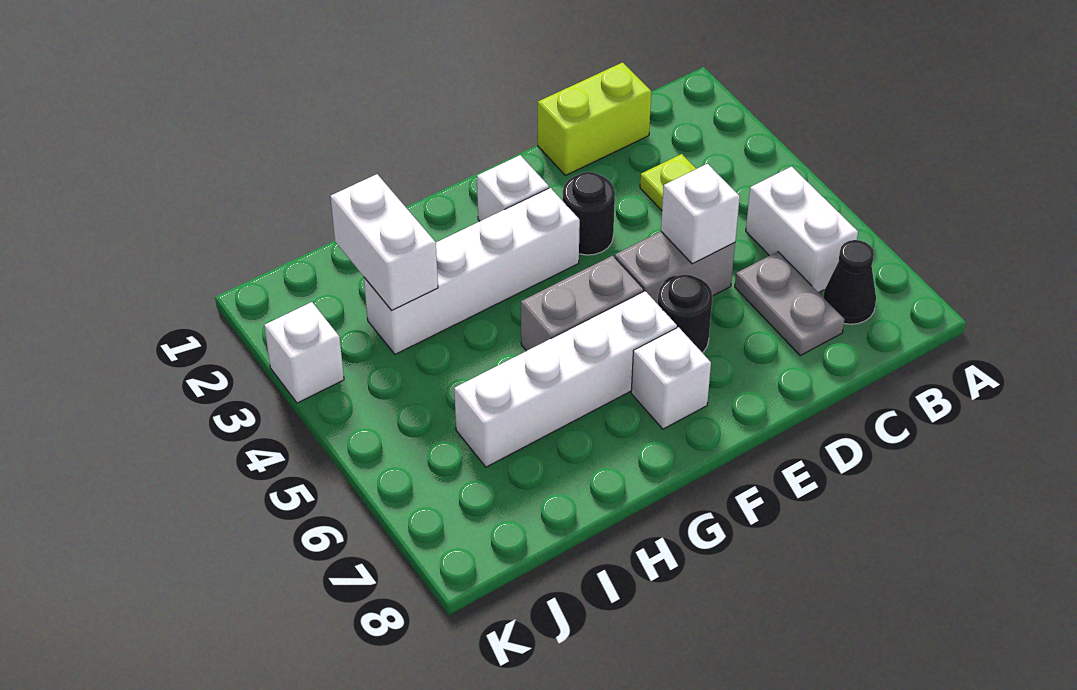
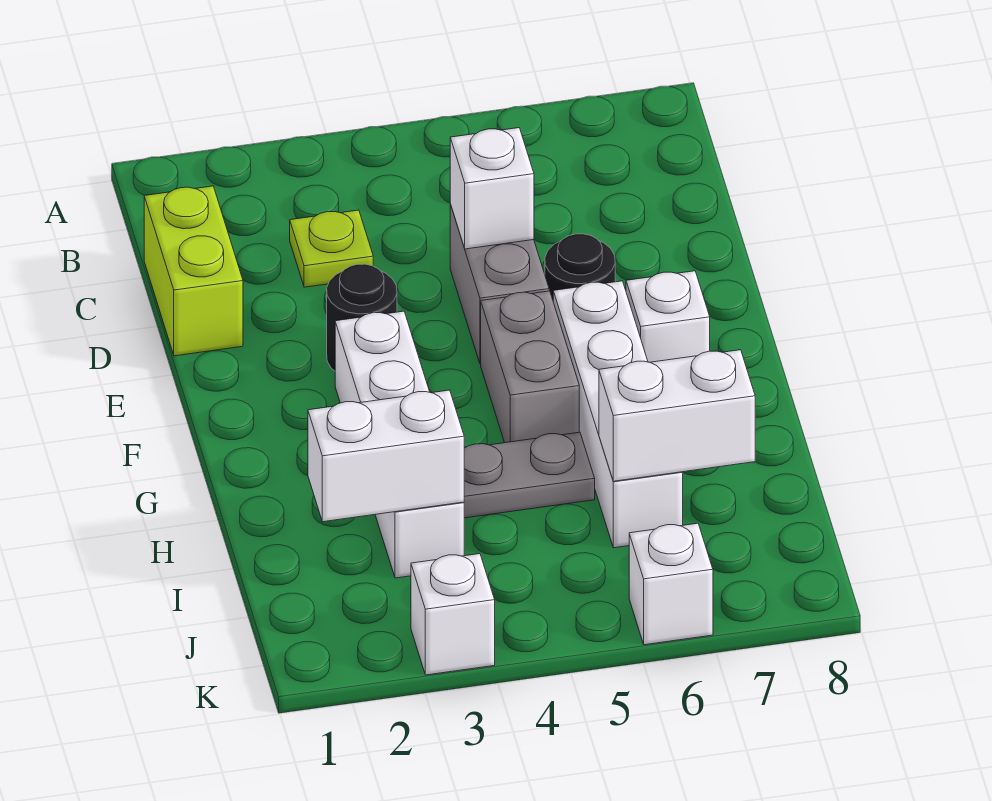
white 1x2 brick [746,167,858,293] -> white 1x2 brick moved to [599,350,755,481]
black 1x1 cone [823,240,876,324] -> none
grey 1x2 plate [735,252,844,355] -> grey 1x2 plate moved to [464,432,595,518]
white 1x1 brick [477,155,549,221] -> white 1x1 brick moved to [629,523,713,645]

